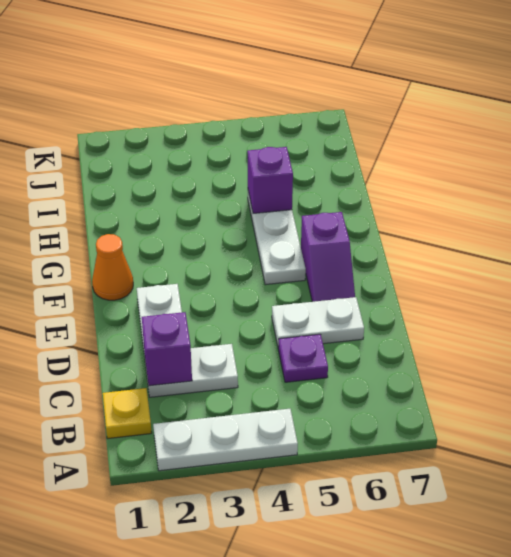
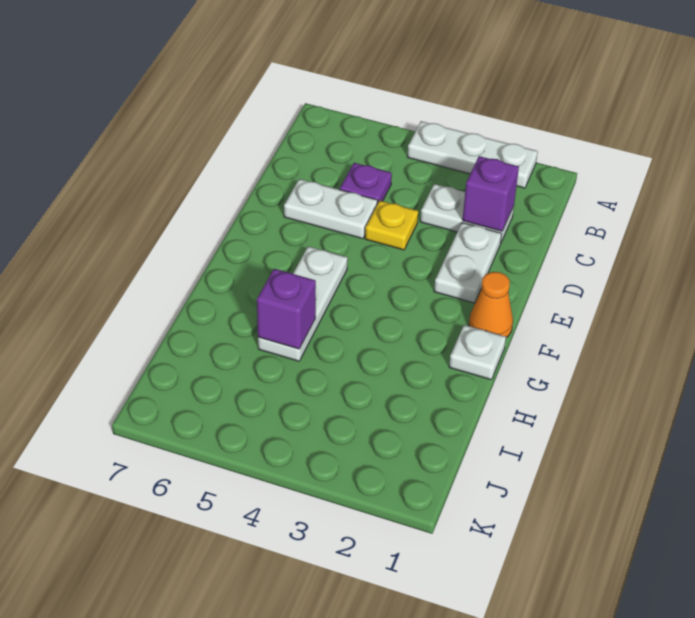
yellow 1x1 plate [103,388,152,439] -> yellow 1x1 plate moved to [365,201,418,250]
purple 1x2 slope [301,212,355,302] -> none
none -> white 1x1 plate [449,325,506,380]

